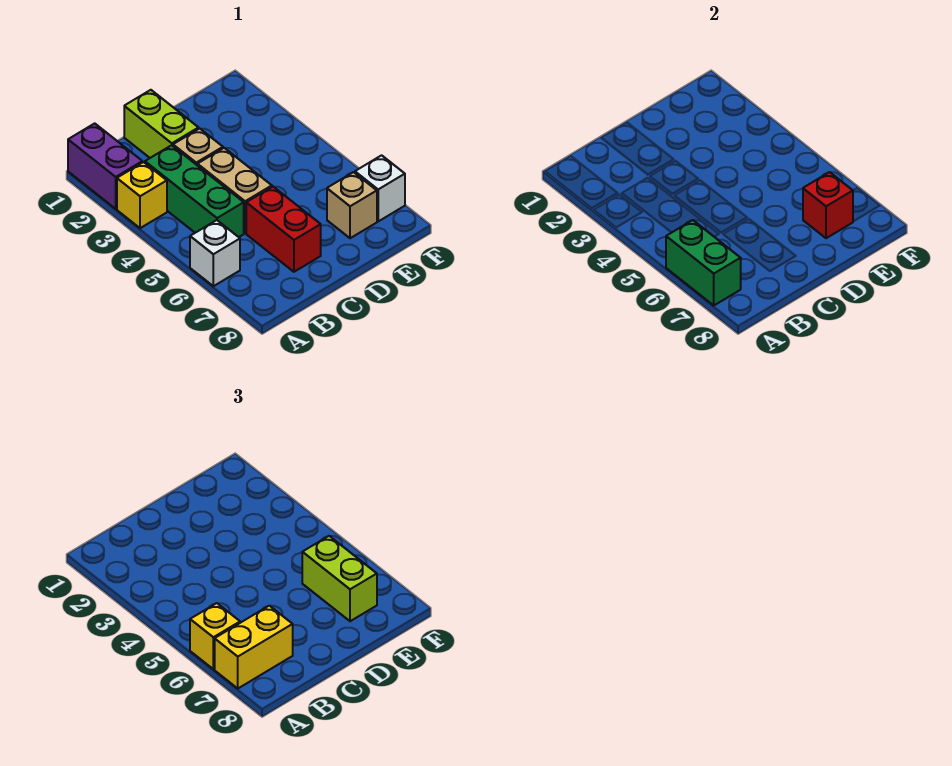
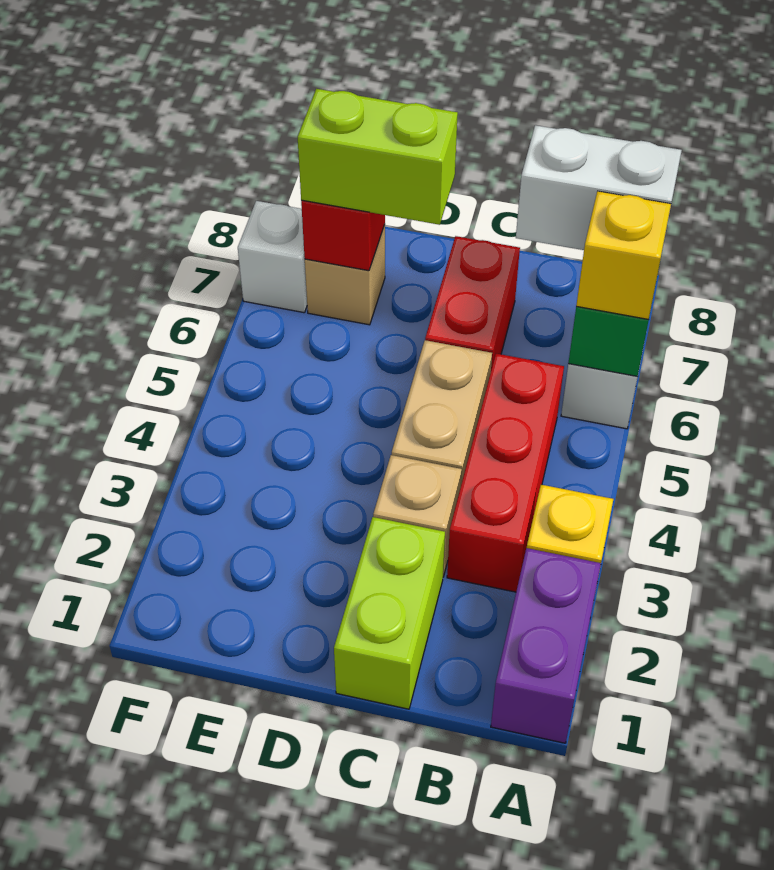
yellow 1x2 brick [214,606,293,688] -> white 1x2 brick [516,125,682,250]
green 1x3 brick [145,145,244,237] -> red 1x3 brick [447,354,564,592]
lime 1x2 brick [302,536,377,621] -> lime 1x2 brick turned to [298,89,458,225]

